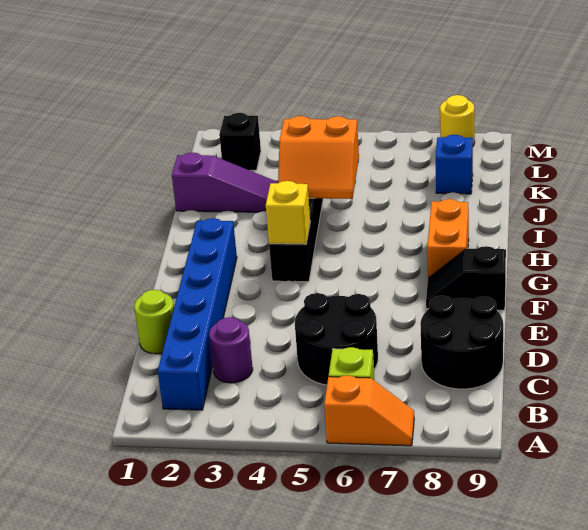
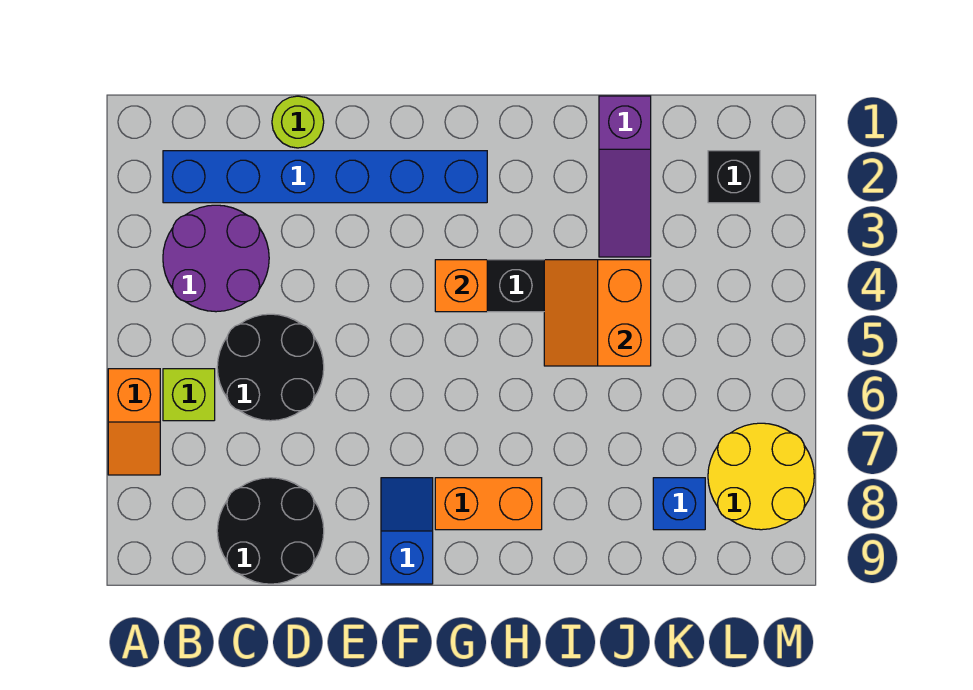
purple 1x1 round brick [209,317,253,383] -> purple 2x2 round brick [163,205,269,312]
black 1x2 slope [426,246,506,310] -> blue 1x2 slope [381,478,433,584]
yellow 1x1 brick [266,181,310,244] -> orange 1x1 brick [435,260,487,312]
yellow 1x1 round brick [440,95,475,146] -> yellow 2x2 round brick [708,423,814,530]

